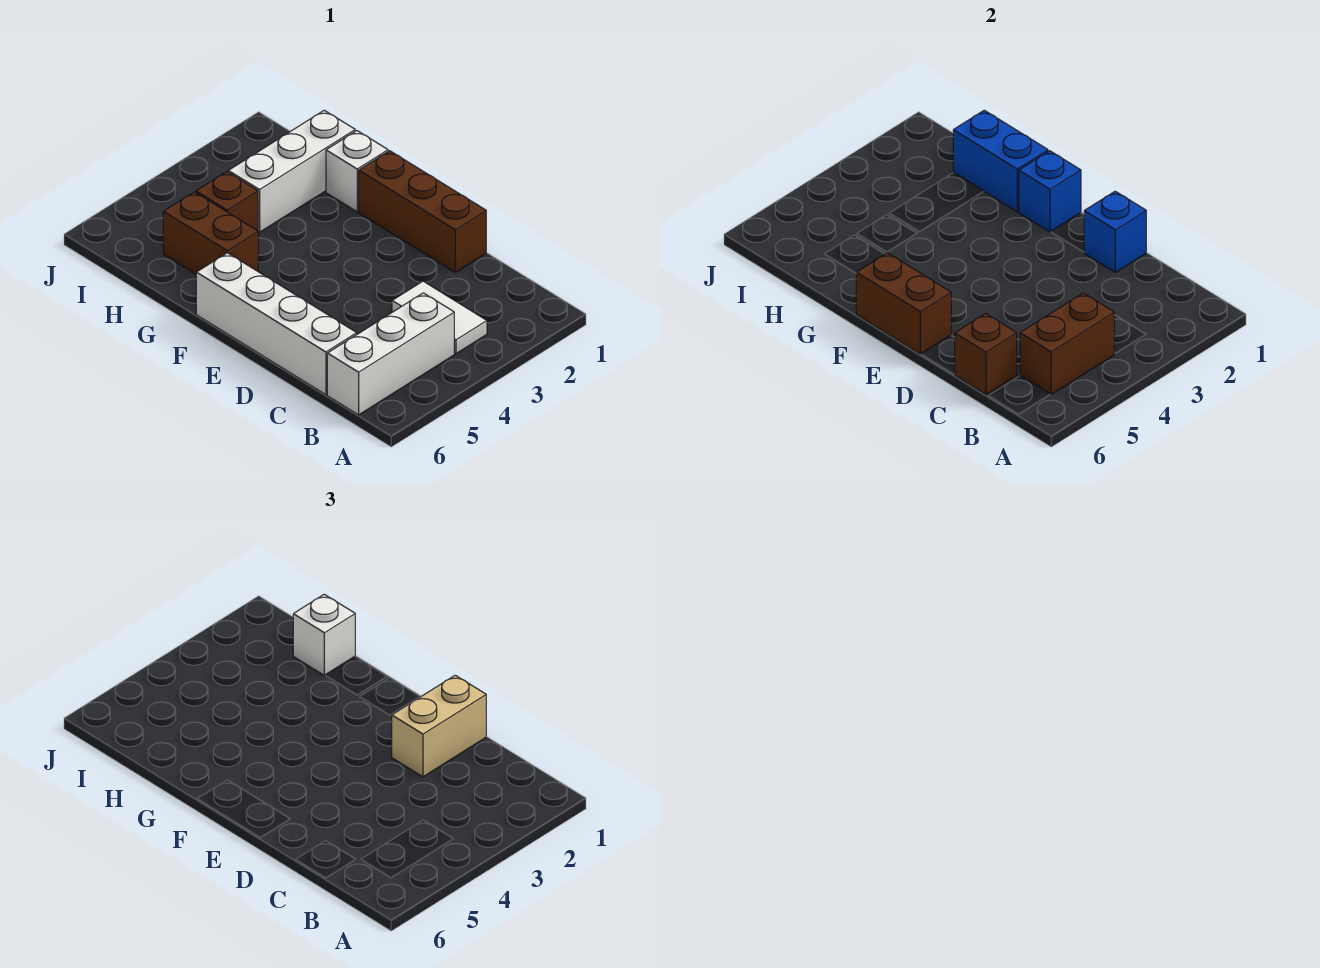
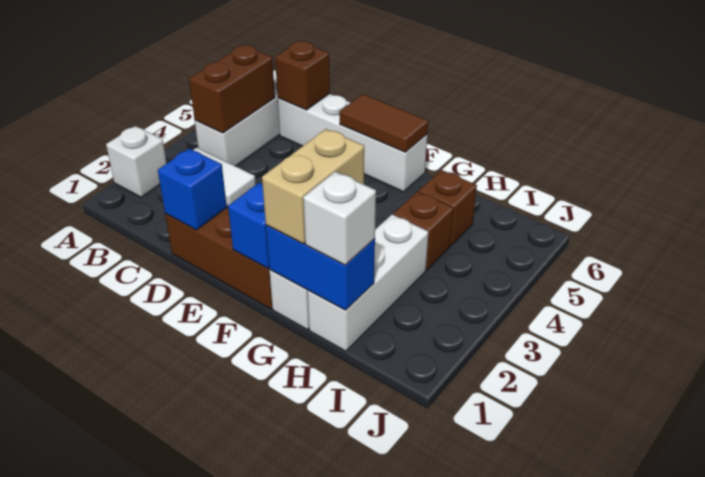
none -> white 1x1 brick [106,126,167,197]
tan 1x2 brick [392,675,486,777] -> tan 1x2 brick moved to [262,129,364,244]
brown 1x2 brick [856,253,951,354] -> brown 1x2 tile [340,94,428,152]
brown 1x2 brick [163,192,258,274] -> brown 1x1 brick [419,170,477,246]

